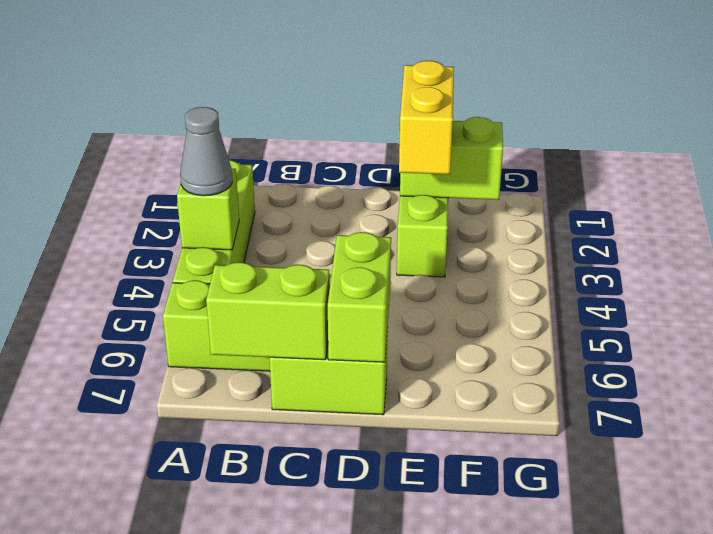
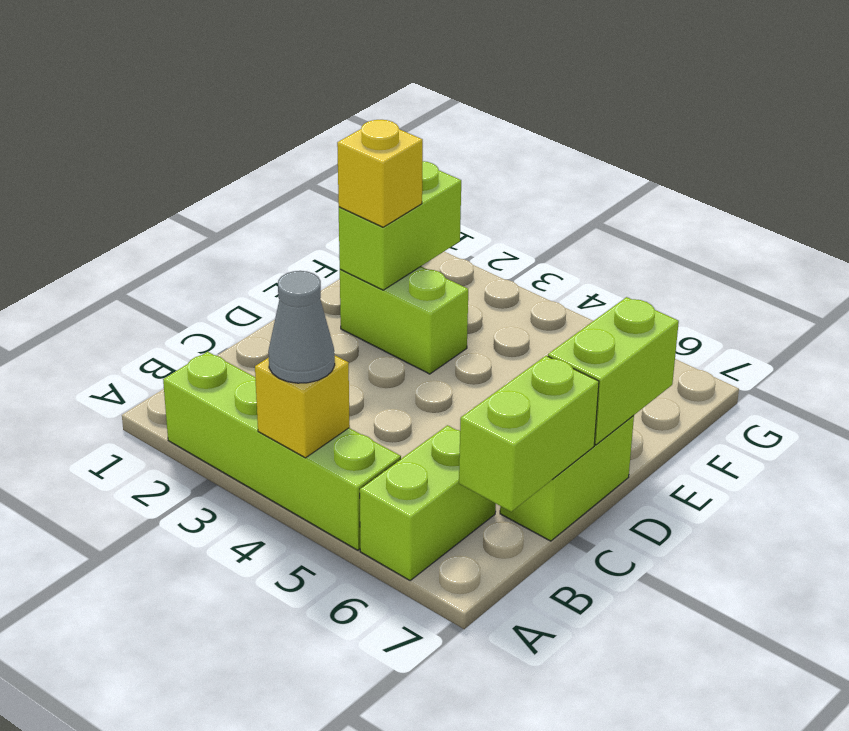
lime 1x1 brick [177,169,239,250] -> yellow 1x1 brick [255,356,350,458]
lime 1x2 brick [328,232,391,362] -> lime 1x2 brick turned to [548,297,679,445]
yellow 1x2 brick [399,61,454,174] -> yellow 1x1 brick [337,120,423,227]

